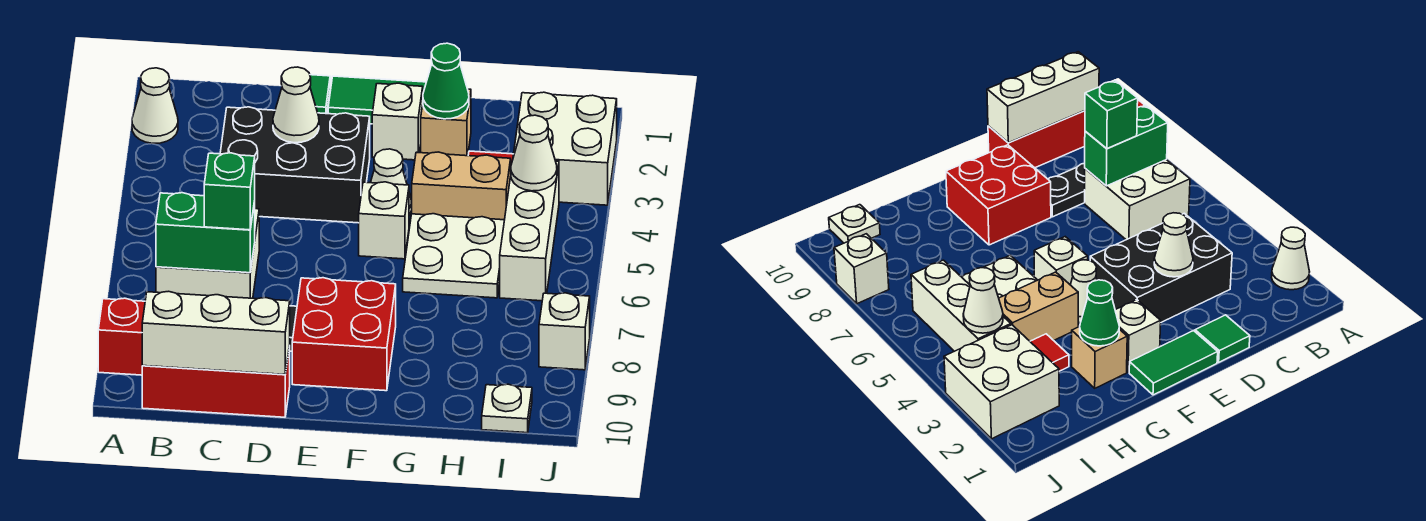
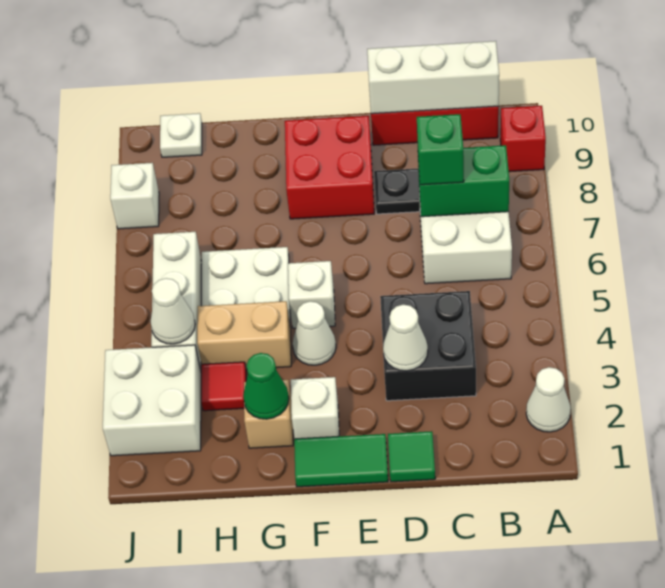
black 2x3 brick [220,107,370,223] -> black 2x2 brick [380,291,476,401]

